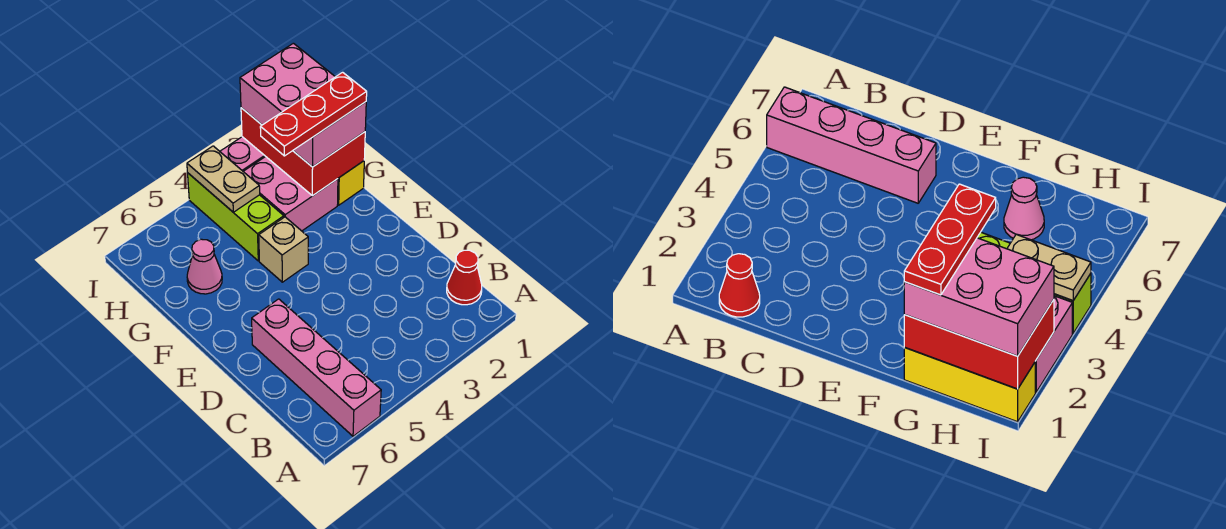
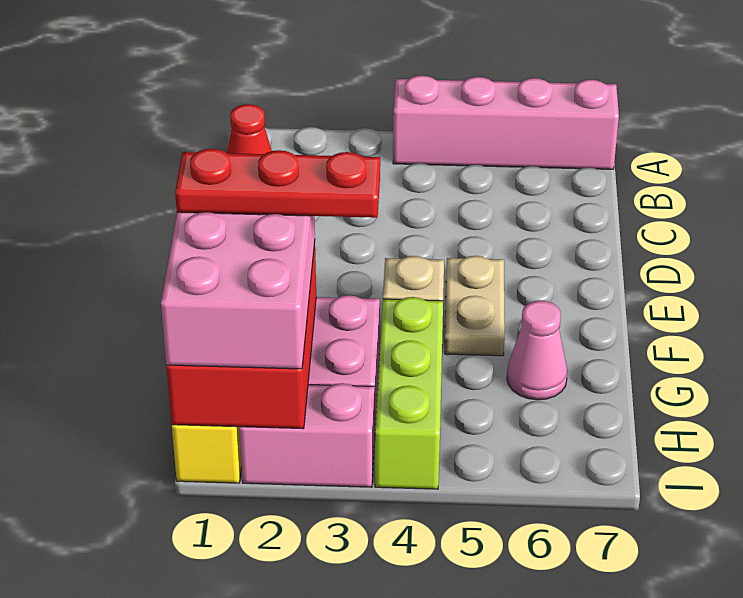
pink 1x4 brick [252,299,381,436] -> pink 1x4 brick turned to [393,75,619,169]
tan 1x2 plate [187,146,260,212] -> tan 1x2 plate moved to [445,256,505,356]

